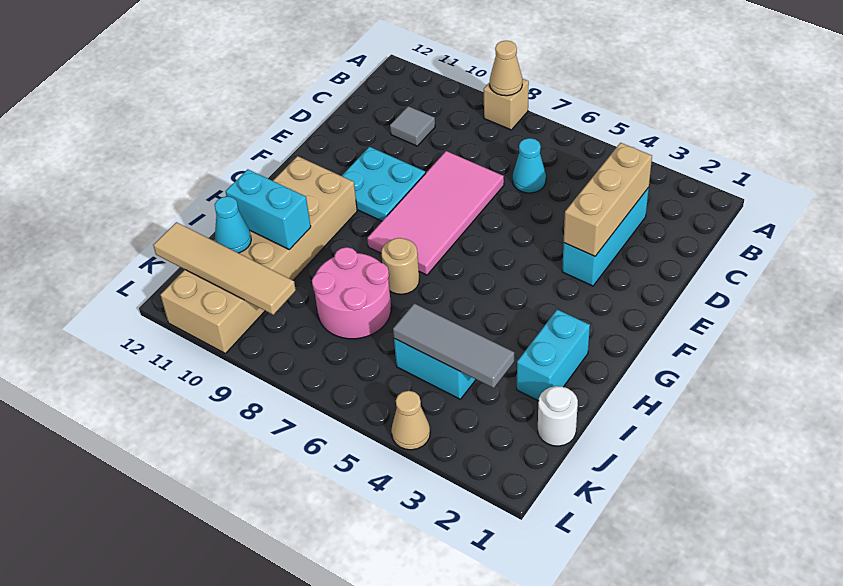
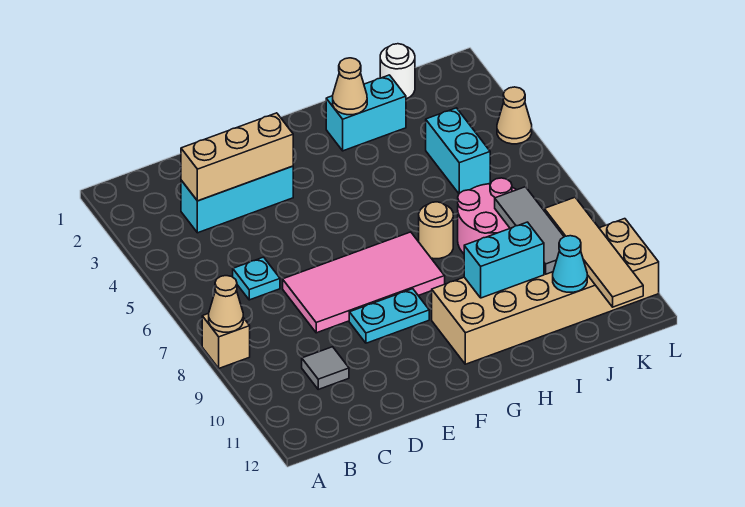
cyan 1x1 cone [513,138,546,193] -> cyan 1x1 plate [233,257,280,300]
cyan 2x2 plate [342,147,425,221] -> cyan 1x2 plate [349,289,429,343]
none -> tan 1x1 cone [333,58,367,115]
cyan 1x2 brick [226,169,311,250] -> cyan 1x2 brick turned to [464,222,544,298]
grey 1x3 tile [393,304,514,388] -> grey 1x3 tile moved to [495,187,564,274]

